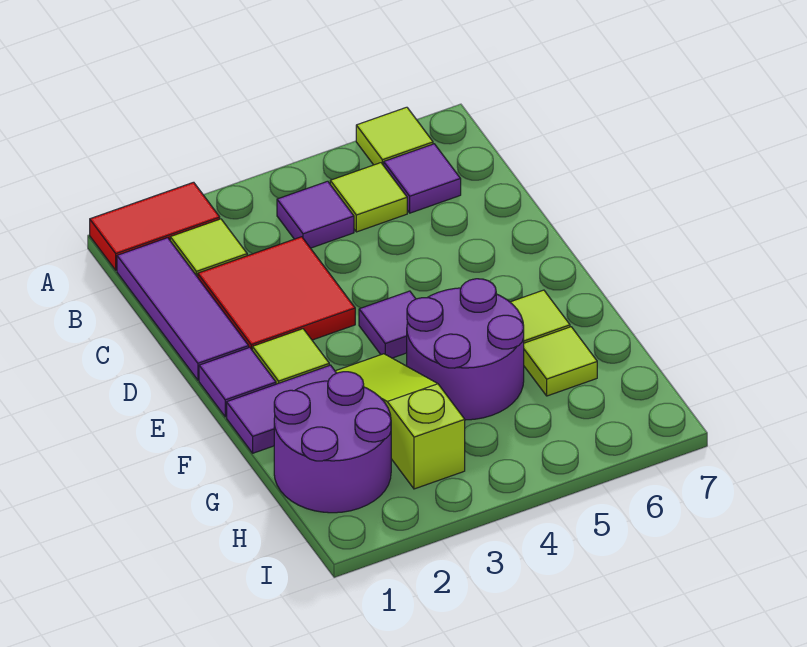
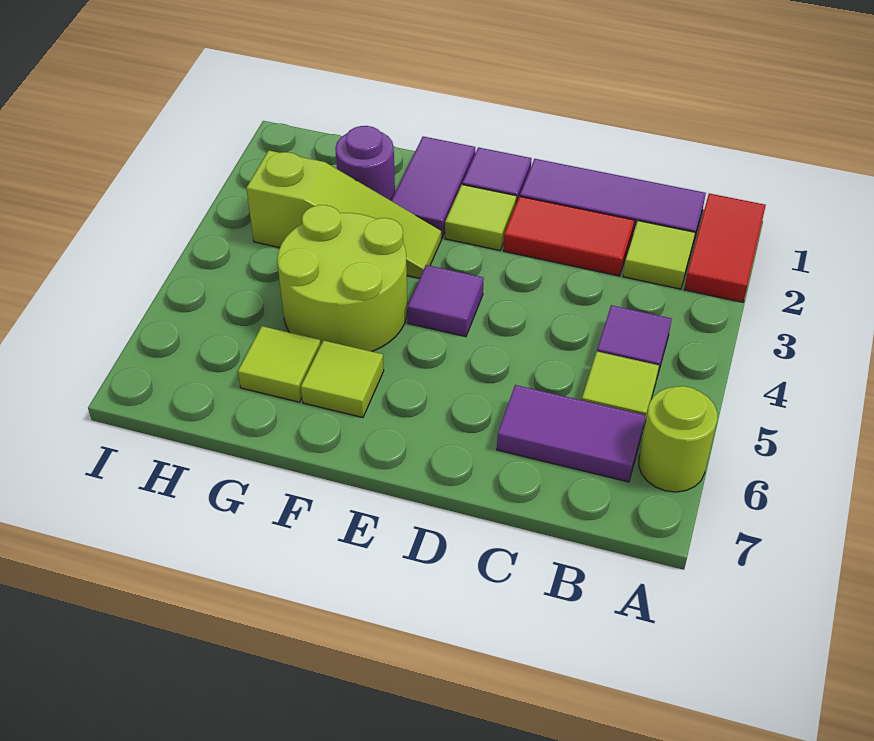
lime 1x1 tile [356,107,433,166] -> lime 1x1 round brick [639,386,717,492]
purple 1x1 tile [384,144,461,213] -> purple 1x2 tile [497,385,646,482]
red 2x2 tile [198,237,355,349] -> red 1x2 tile [503,196,634,276]
purple 2x2 round brick [407,279,524,420] -> lime 2x2 round brick [277,205,408,352]
purple 2x2 round brick [274,372,391,513] -> purple 1x1 round brick [335,126,395,201]

